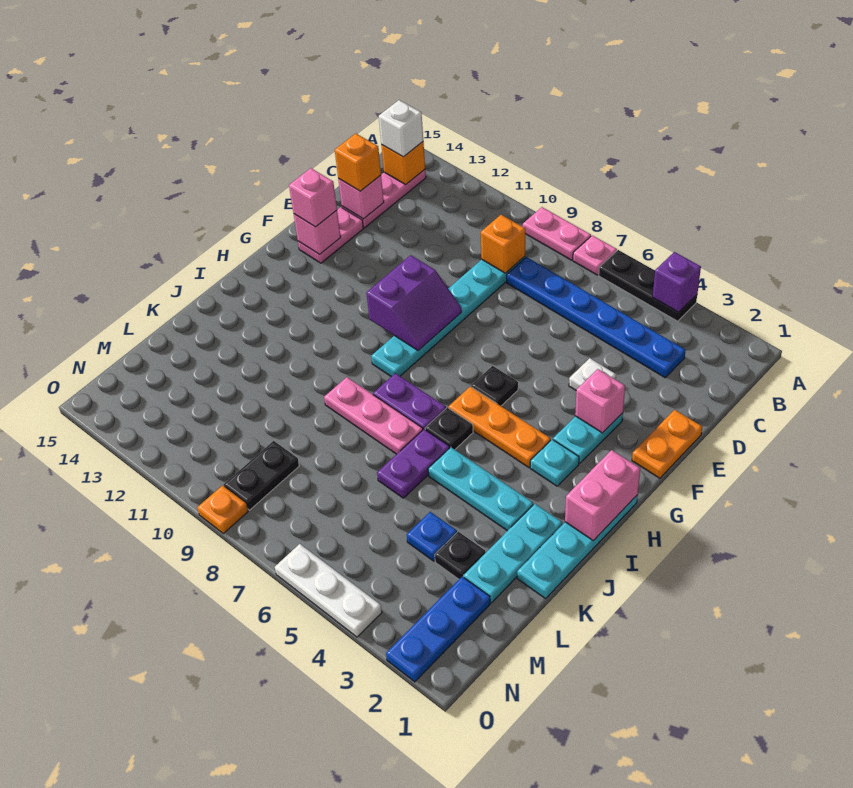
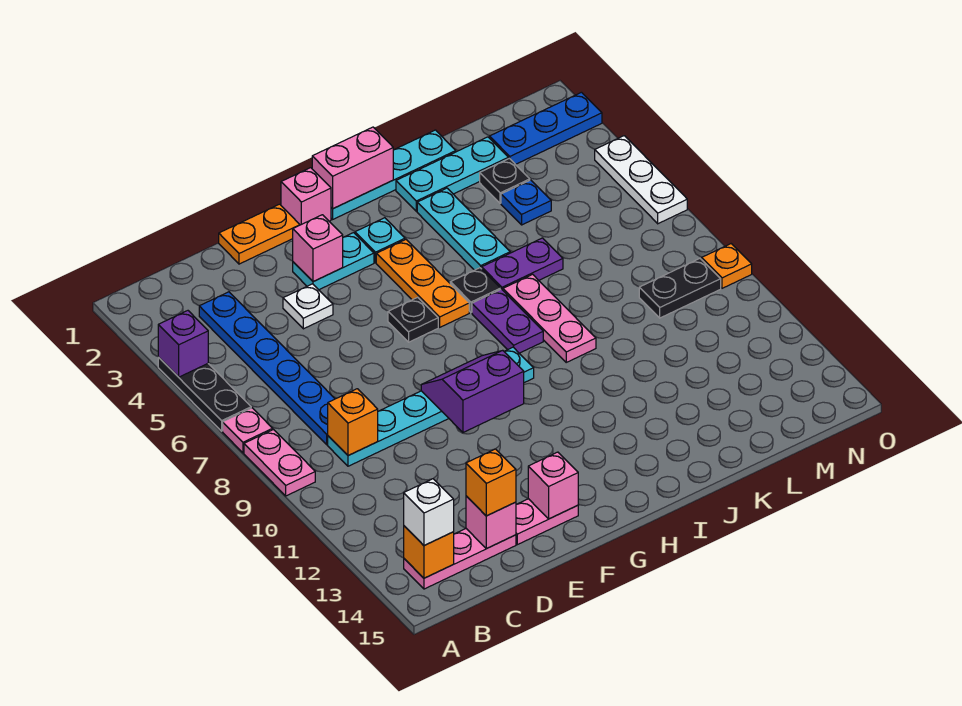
pink 1x1 brick [289,168,337,227] -> pink 1x1 brick moved to [281,168,331,225]

